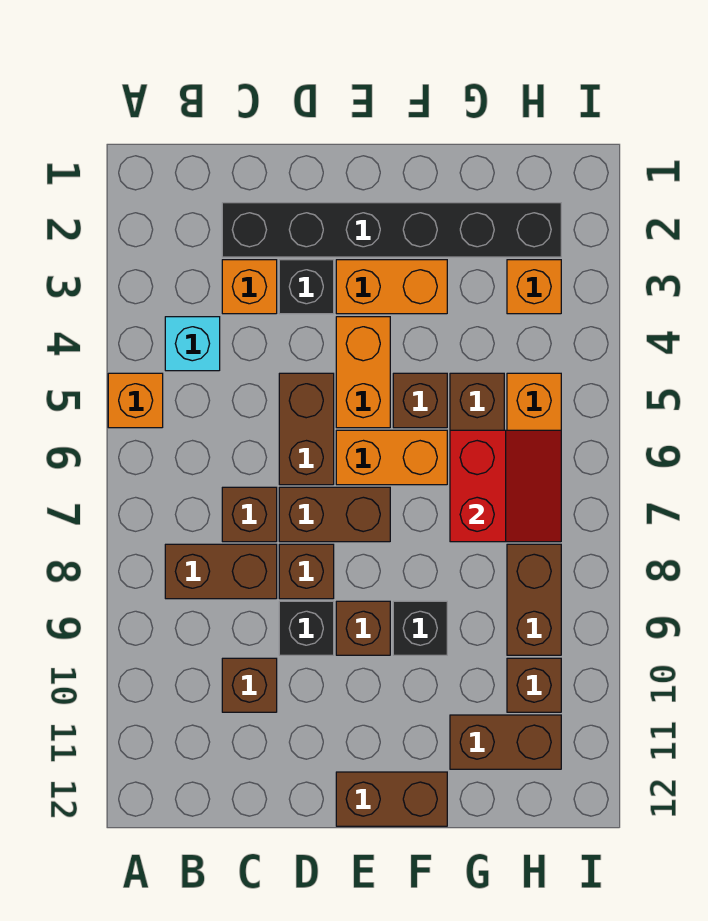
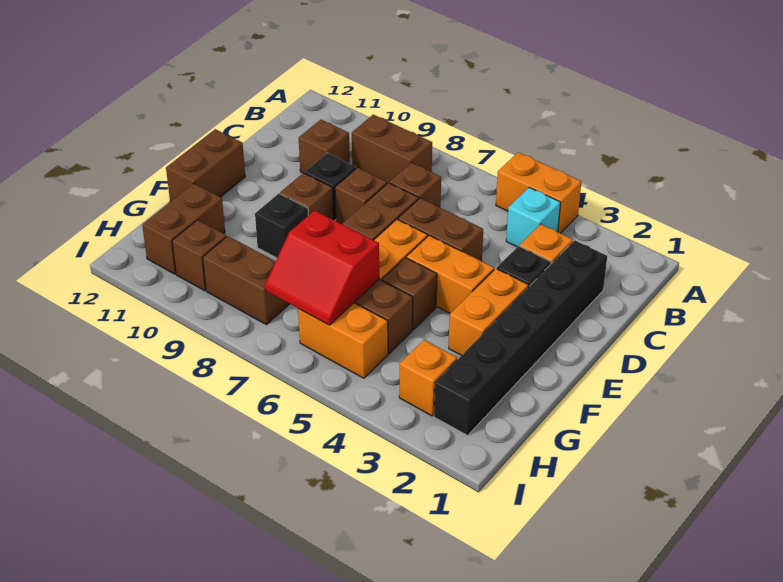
orange 1x1 brick [108,373,163,428] -> orange 1x2 brick [496,152,581,233]
brown 1x2 brick [165,544,277,599] -> brown 1x2 brick turned to [352,115,432,184]

